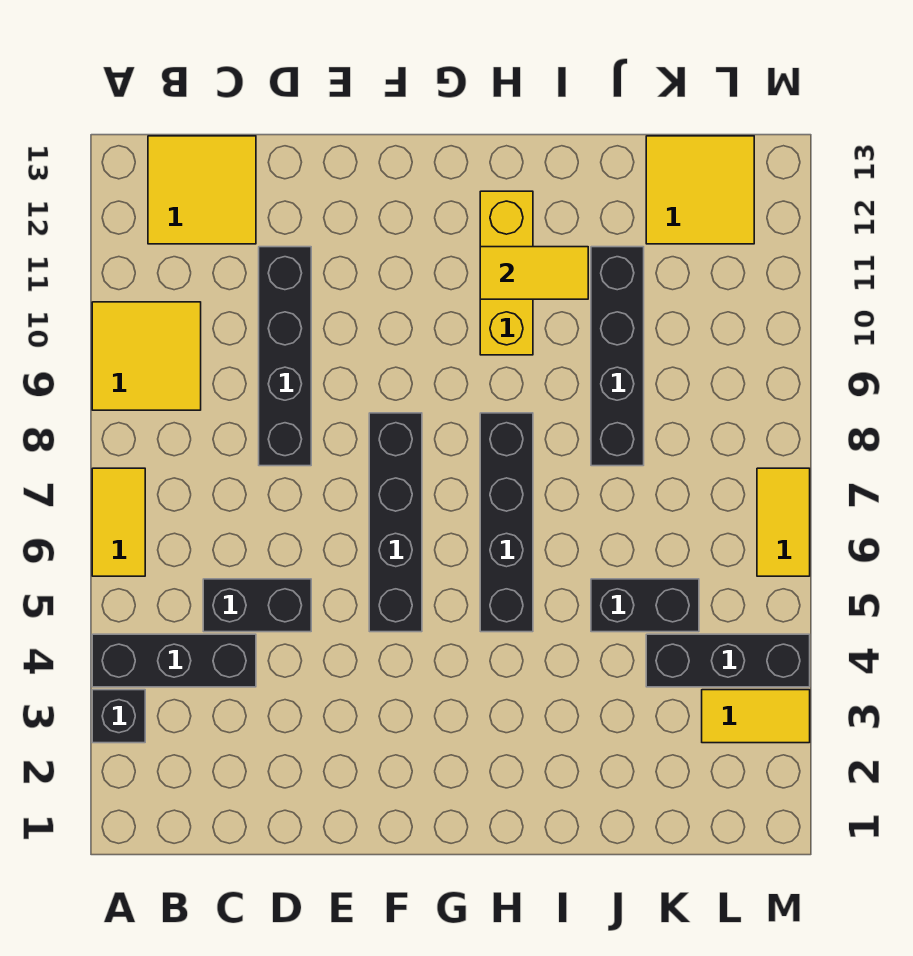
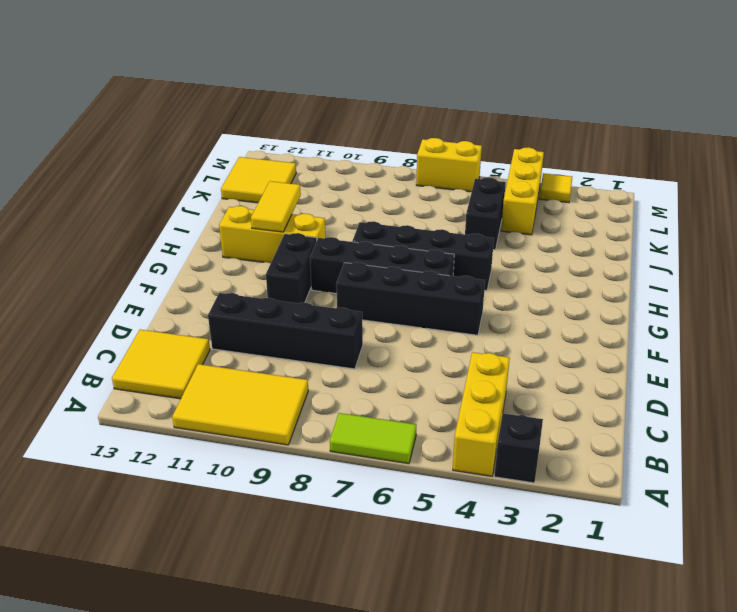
black 1x3 brick [92,634,256,687] -> yellow 1x3 brick [453,352,510,476]
yellow 1x2 tile [92,468,145,576] -> lime 1x2 tile [330,413,416,464]
yellow 2x2 tile [92,302,201,410] -> yellow 2x3 tile [172,364,308,445]
black 1x2 brick [203,579,311,632] -> black 1x2 brick moved to [266,233,317,303]
black 1x4 brick [591,247,644,466] -> black 1x4 brick moved to [310,237,454,293]
black 1x3 brick [646,634,810,687] -> yellow 1x3 brick [501,147,544,235]
yellow 1x2 tile [702,690,810,743] -> yellow 1x1 tile [539,173,572,203]
yellow 1x2 tile [757,468,810,576] -> yellow 1x2 brick [416,138,482,192]

